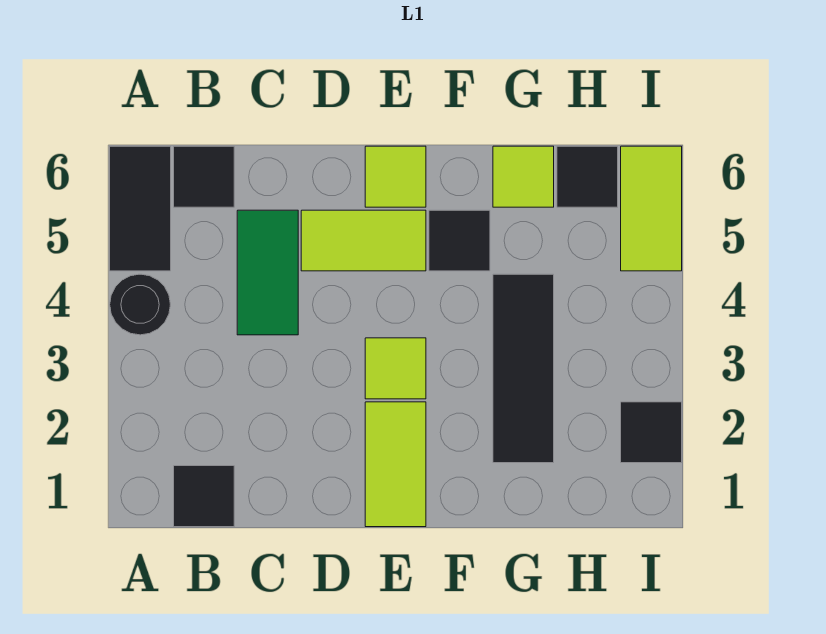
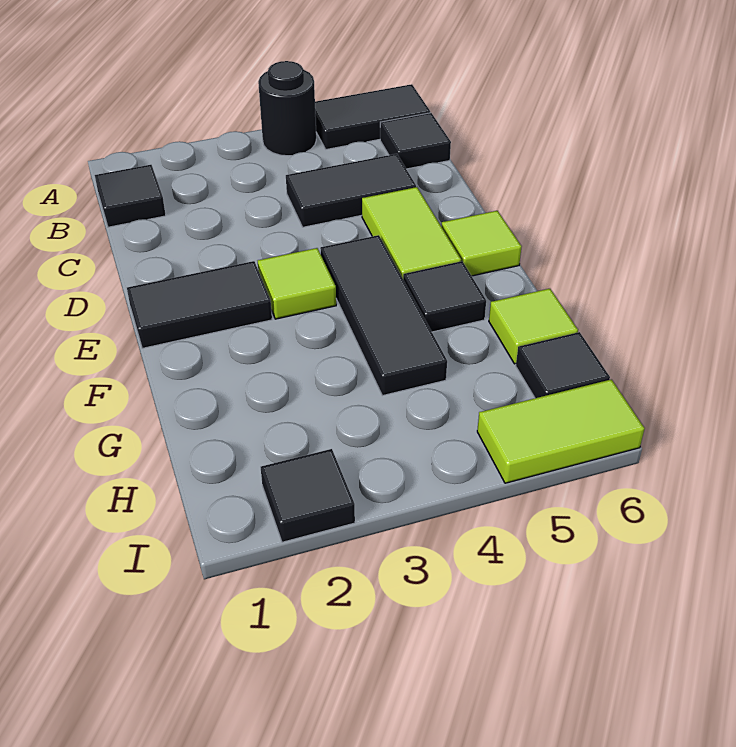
green 1x2 tile [237,210,298,335] -> black 1x2 tile [286,154,416,227]
lime 1x2 tile [365,402,426,527] -> black 1x2 tile [127,261,272,348]
black 1x3 tile [493,274,554,463] -> black 1x3 tile turned to [320,235,447,396]

